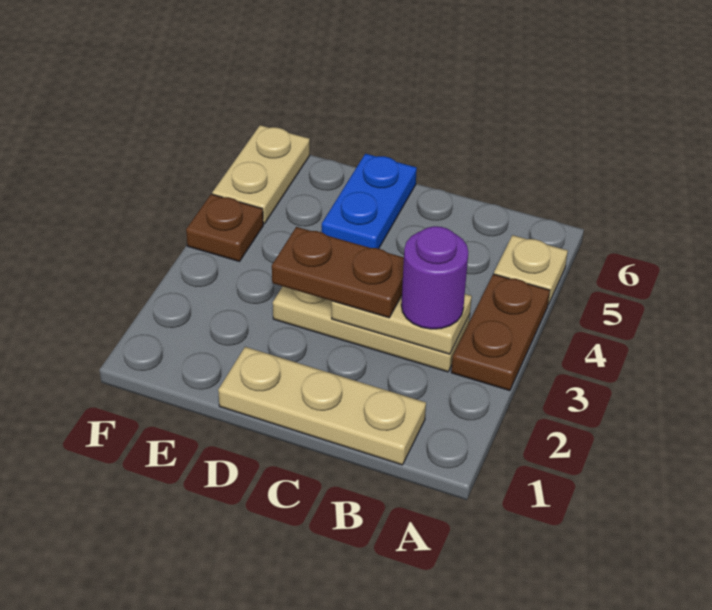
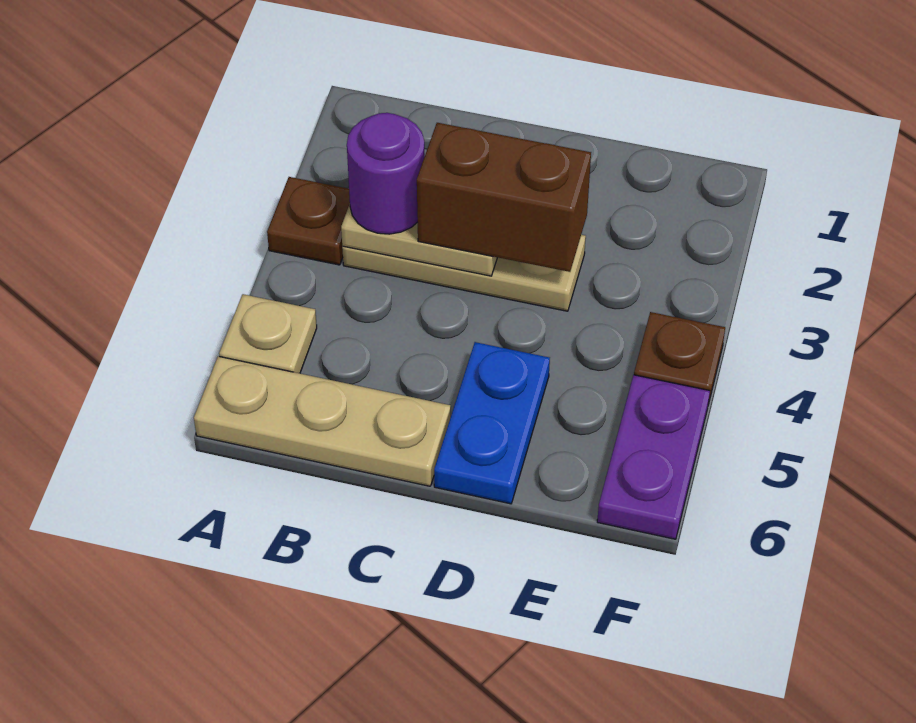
brown 1x2 plate [451,274,550,391] -> brown 1x1 plate [267,177,350,265]
tan 1x3 plate [218,347,426,465] -> tan 1x3 plate moved to [194,356,451,486]
brown 1x2 plate [272,227,404,318] -> brown 1x2 brick [417,123,591,272]
tan 1x2 plate [212,125,310,224] -> purple 1x2 plate [597,375,710,539]

